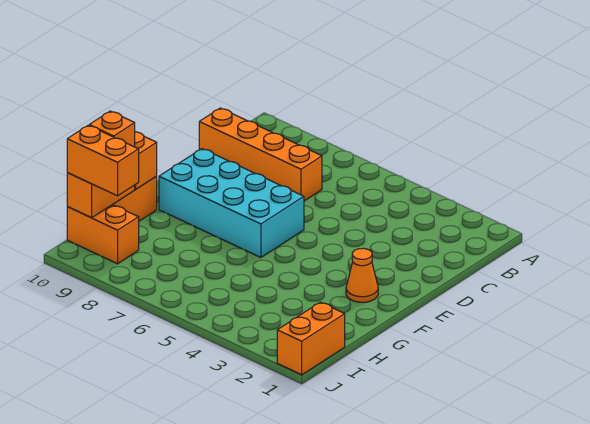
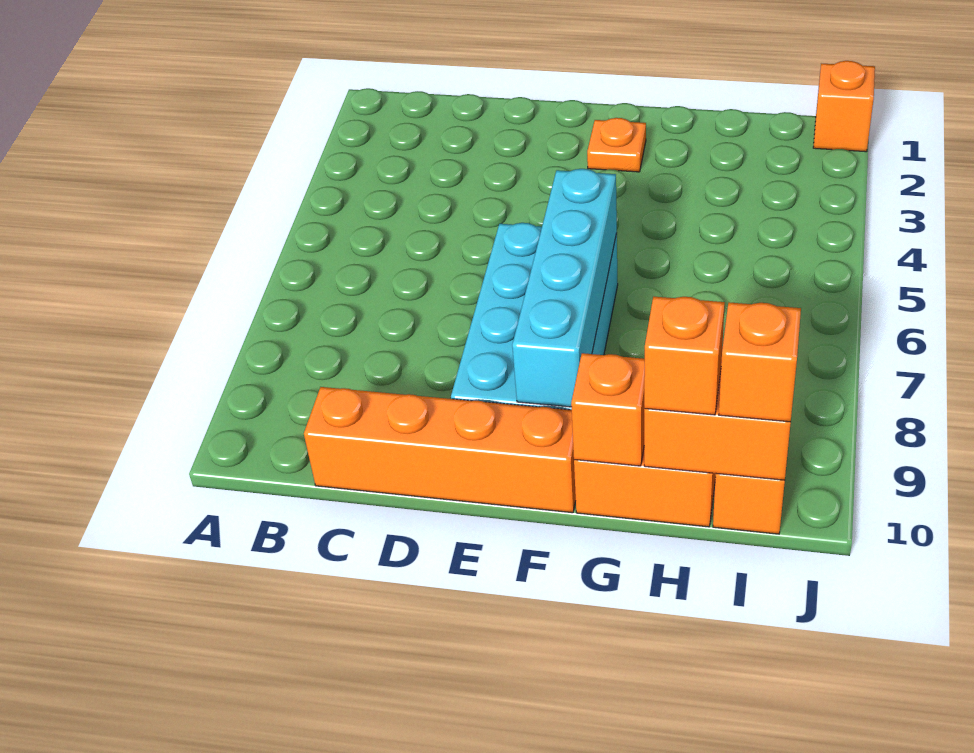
orange 1x4 brick [199,108,322,201] -> orange 1x4 brick turned to [304,387,576,513]
orange 1x1 cone [346,248,378,302] -> orange 1x1 plate [587,118,646,172]
none -> cyan 1x4 brick [512,169,617,407]
orange 1x2 brick [277,302,345,375] -> orange 1x1 brick [813,61,875,152]
orange 1x2 brick [67,125,139,196] -> orange 1x1 brick [719,302,801,422]

